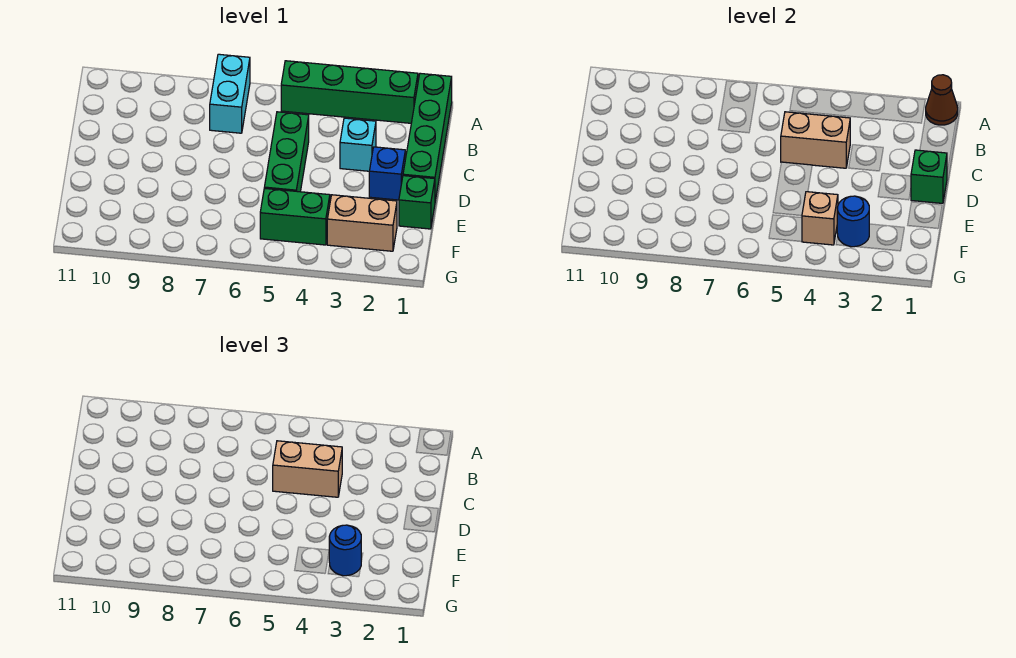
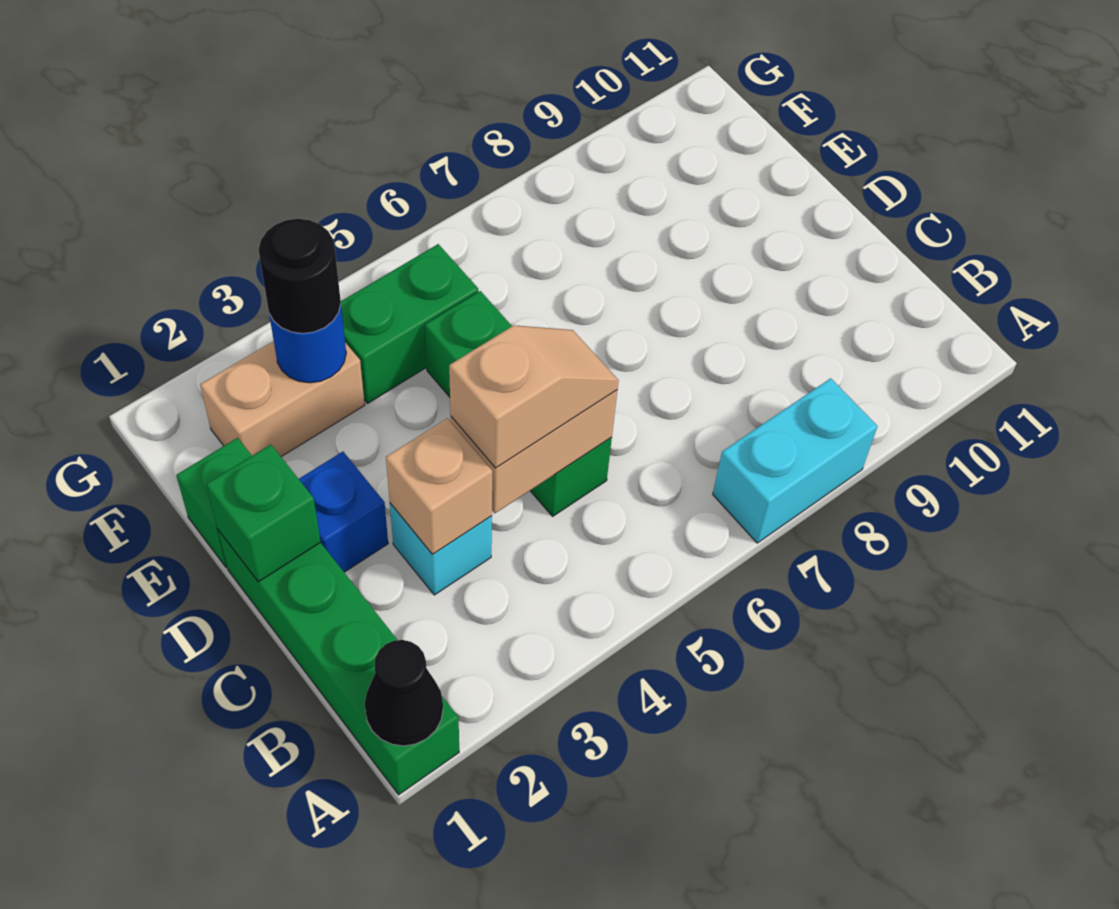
brown 1x1 cone [926,75,958,125] -> black 1x1 cone [365,640,443,746]
green 1x4 brick [281,61,418,123] -> none
cyan 1x2 brick [210,54,250,133] -> cyan 1x2 brick turned to [713,378,877,543]
tan 1x2 brick [273,441,342,497] -> tan 1x2 slope [449,325,619,468]
blue 1x1 round brick [329,525,361,576] -> black 1x1 round brick [259,219,341,333]
tan 1x1 brick [802,192,838,245] -> tan 1x1 brick moved to [386,418,492,555]

